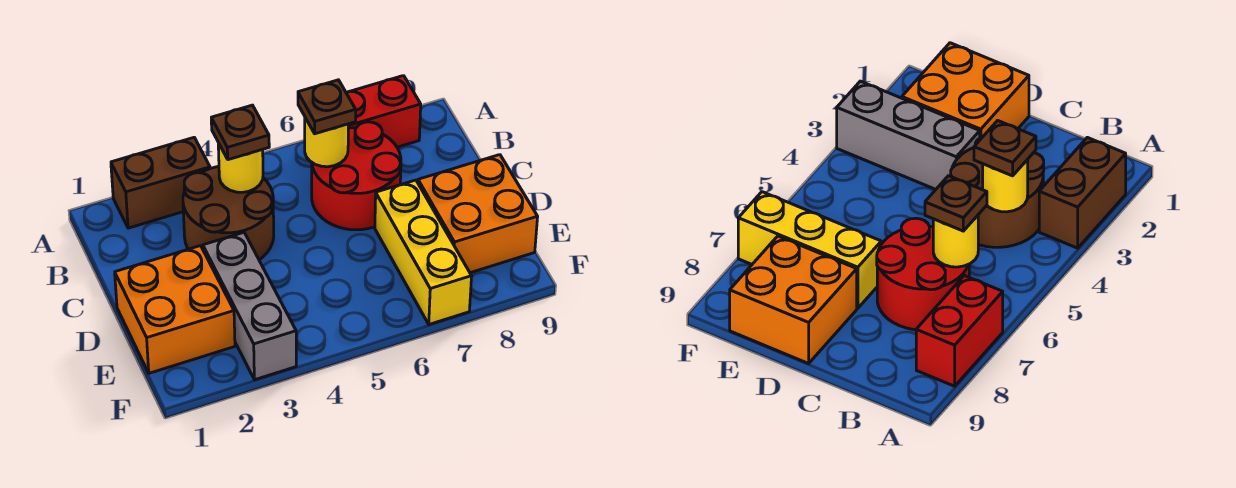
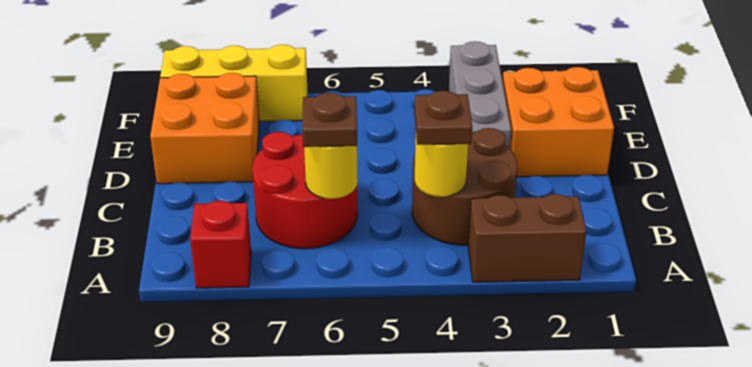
red 1x2 brick [346,76,421,147] -> red 1x1 brick [190,201,251,288]
yellow 1x3 brick [375,180,472,324] -> yellow 1x3 brick turned to [160,45,308,121]

